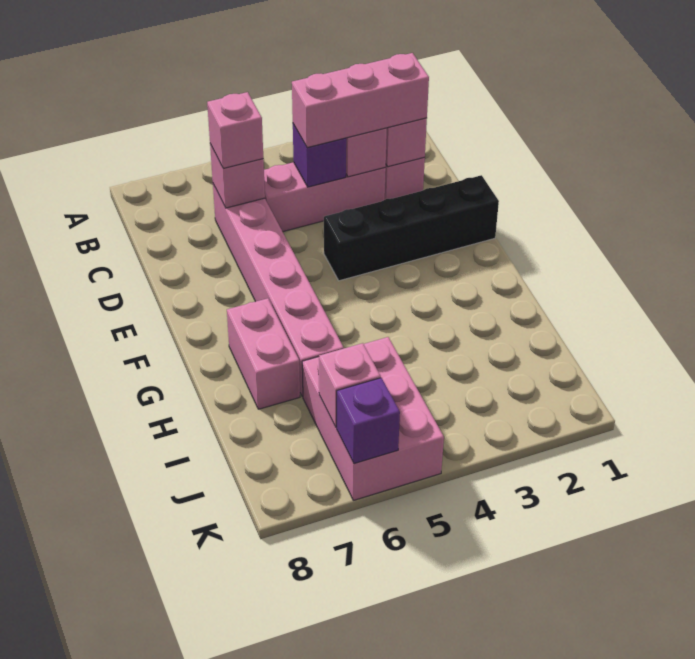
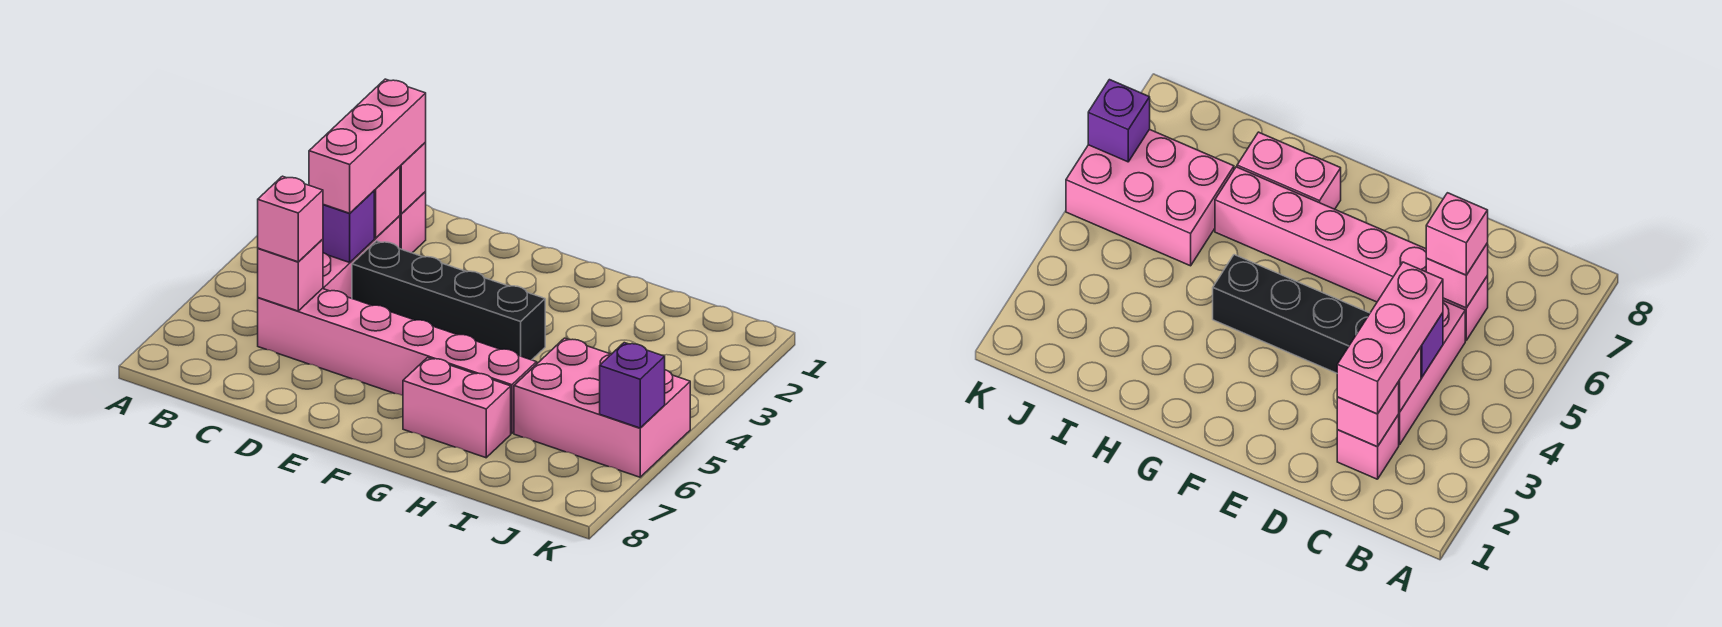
black 1x4 brick [324,175,499,281] -> black 1x4 brick turned to [352,241,545,360]
pink 1x1 brick [319,343,381,427] -> none

